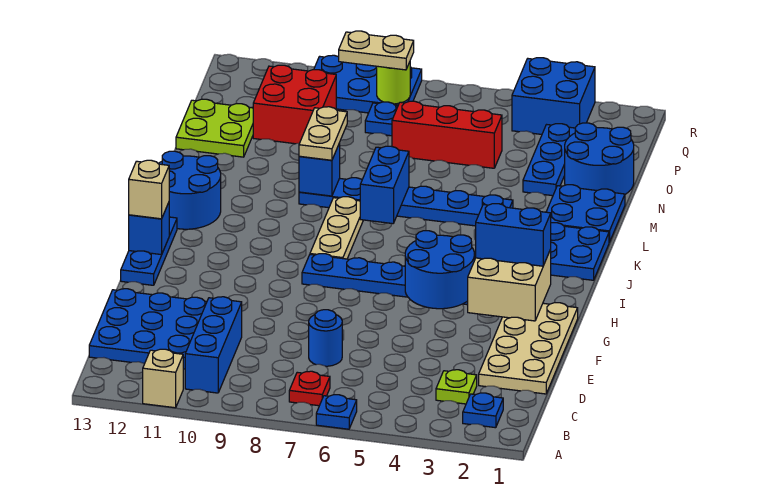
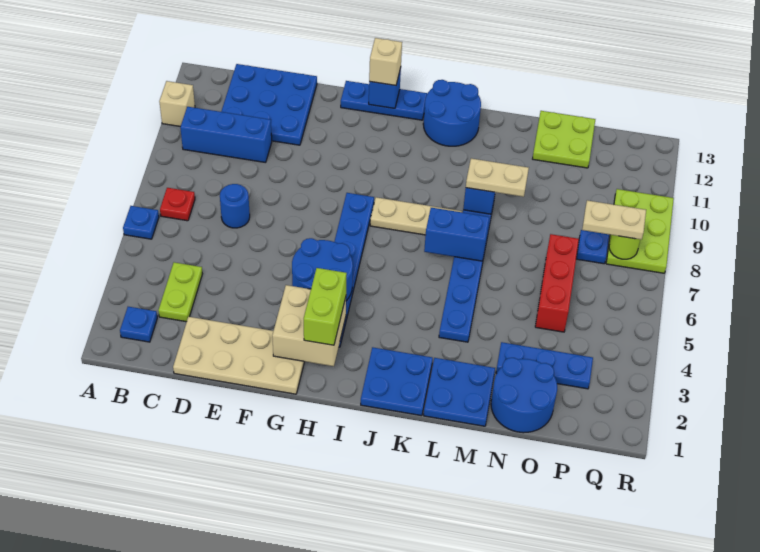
lime 1x1 plate [436,370,477,404] -> lime 1x2 plate [158,262,202,322]
blue 1x2 brick [476,204,551,266] -> lime 1x2 brick [304,268,347,345]
red 2x2 brick [253,65,336,144] -> none
blue 2x2 brick [512,58,595,134] -> none
blue 2x3 plate [314,55,422,113] -> lime 2x3 plate [606,189,674,273]
tan 1x2 plate [339,31,414,70] -> tan 1x2 plate turned to [582,200,646,240]

